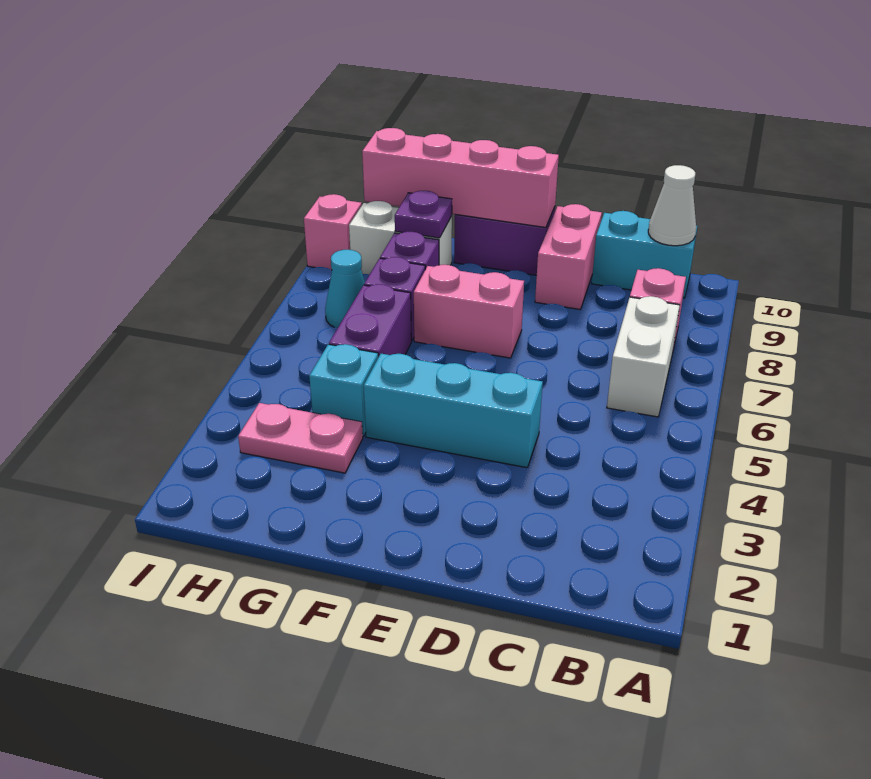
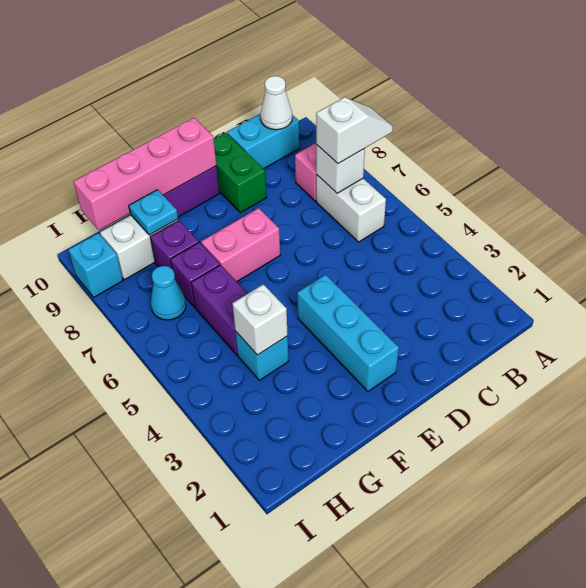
none -> white 1x2 slope [316,97,393,164]
none -> white 1x1 brick [316,145,365,193]
cyan 1x3 brick [364,354,543,468] -> cyan 1x3 brick turned to [297,275,399,391]
pink 1x2 brick [535,204,602,309] -> green 1x2 brick [214,133,267,213]
pink 1x2 plate [238,403,363,473] -> none
none -> white 1x1 brick [233,284,288,355]
purple 1x1 plate [395,191,452,238] -> cyan 1x1 plate [129,190,178,235]
pink 1x1 brick [304,194,362,270] -> cyan 1x1 brick [69,233,123,297]

